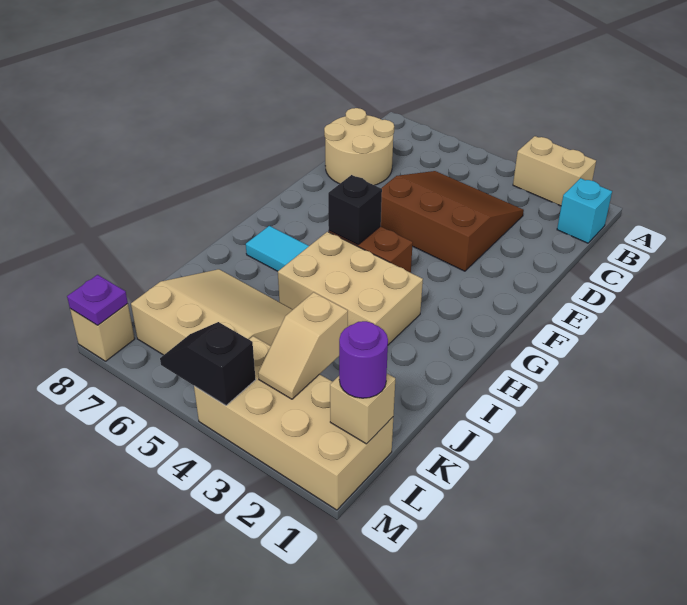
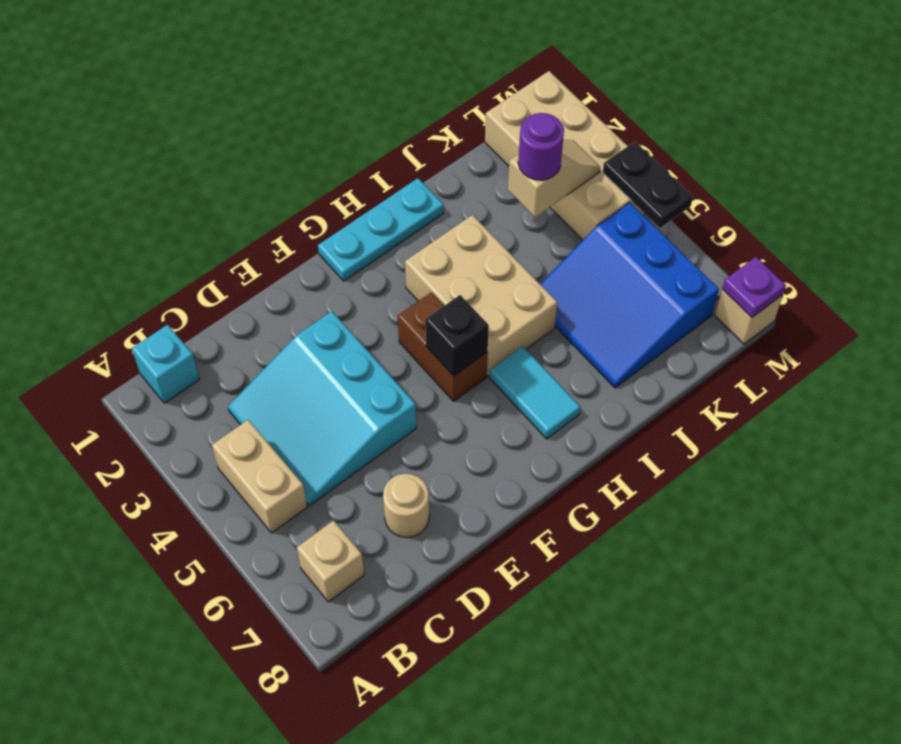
tan 1x2 brick [513,136,596,206] -> tan 1x2 brick moved to [212,420,307,533]
brown 3x3 slope [381,171,524,271] -> cyan 3x3 slope [228,311,417,506]
tan 2x2 round brick [324,108,394,185] -> tan 1x1 round brick [383,474,429,537]
none -> cyan 1x3 plate [318,178,444,281]
tan 3x3 slope [131,269,293,355] -> blue 3x3 slope [540,203,719,388]
tan 1x1 brick [330,374,395,444] -> tan 1x1 brick moved to [297,521,364,602]
purple 1x1 round brick [339,321,388,398] -> purple 1x1 round brick moved to [518,113,564,180]
black 1x2 slope [160,322,256,405] -> black 1x2 plate [603,142,693,228]

